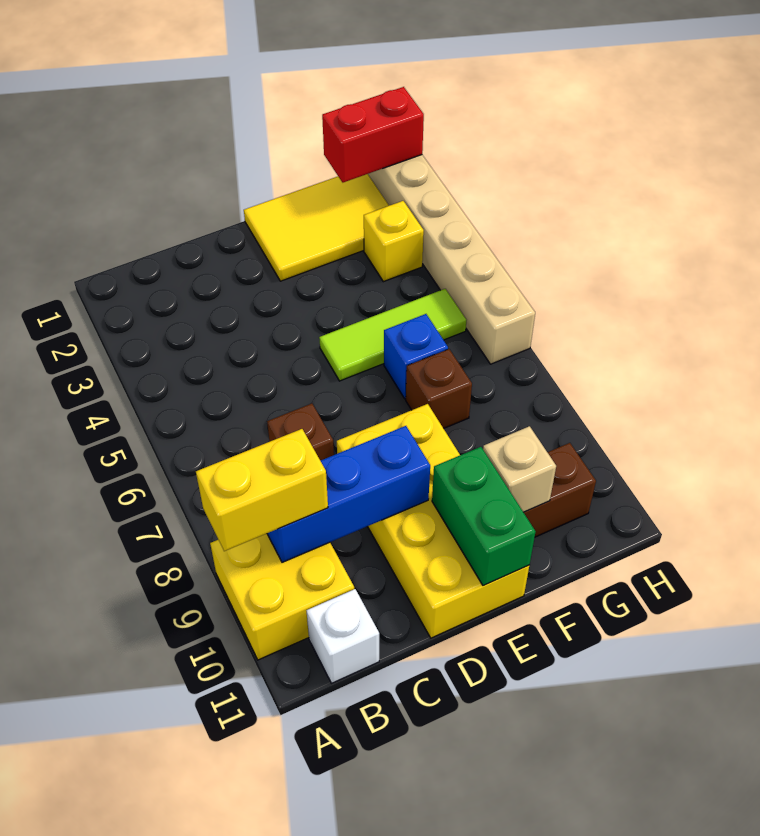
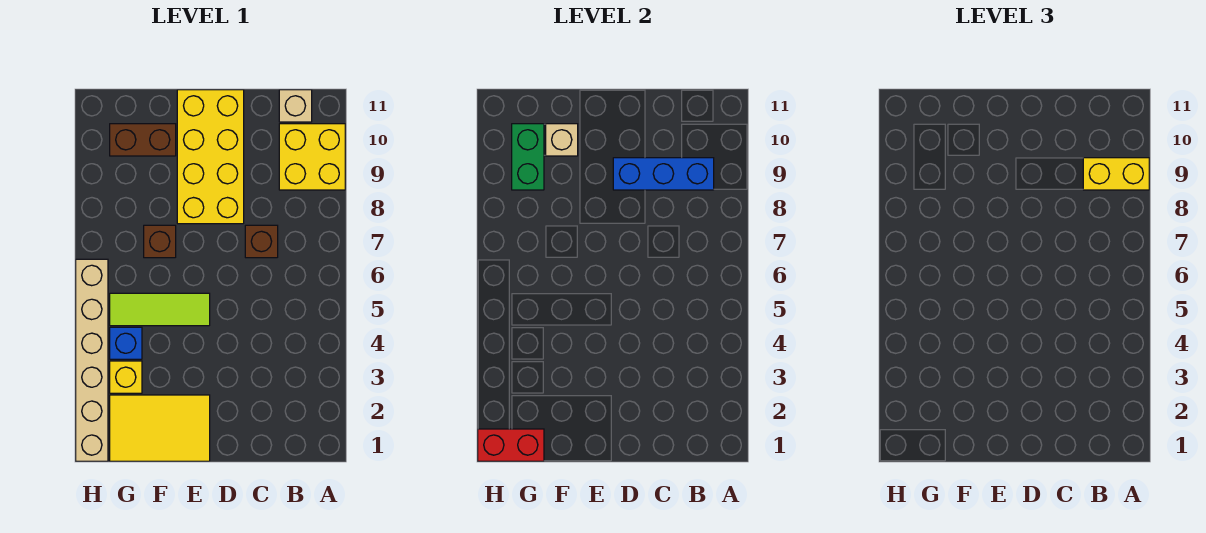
white 1x1 brick [307,589,379,683] -> tan 1x1 brick [279,90,312,122]
green 1x2 brick [432,447,536,586] -> green 1x2 brick moved to [512,124,544,190]
blue 1x1 brick [384,314,448,399] -> blue 1x1 brick moved to [110,327,142,359]

